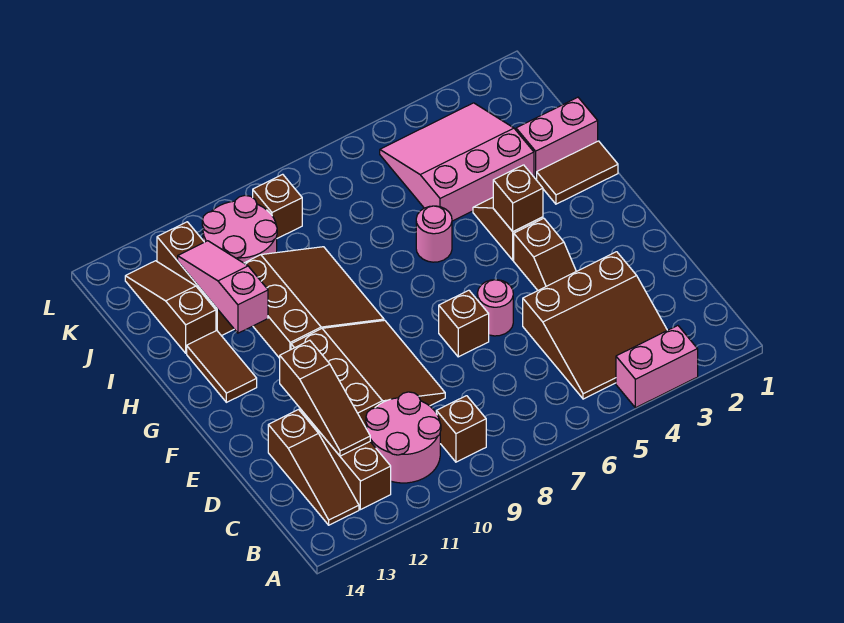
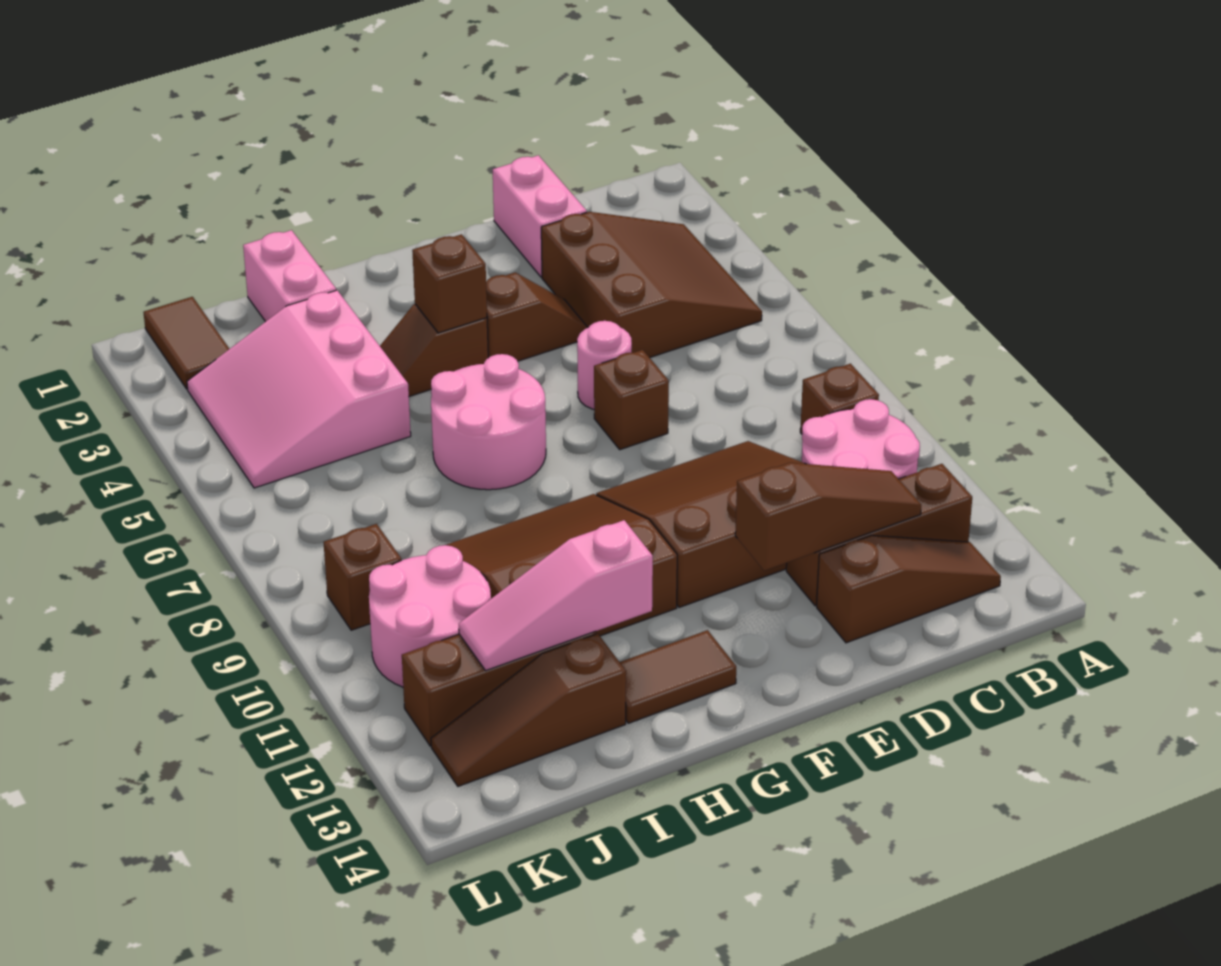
pink 1x2 brick [616,326,698,408] -> pink 1x2 brick moved to [493,155,587,277]
brown 1x2 tile [537,141,618,204] -> brown 1x2 tile moved to [143,297,229,389]
pink 1x1 round brick [416,206,452,262] -> pink 2x2 round brick [431,354,546,490]

